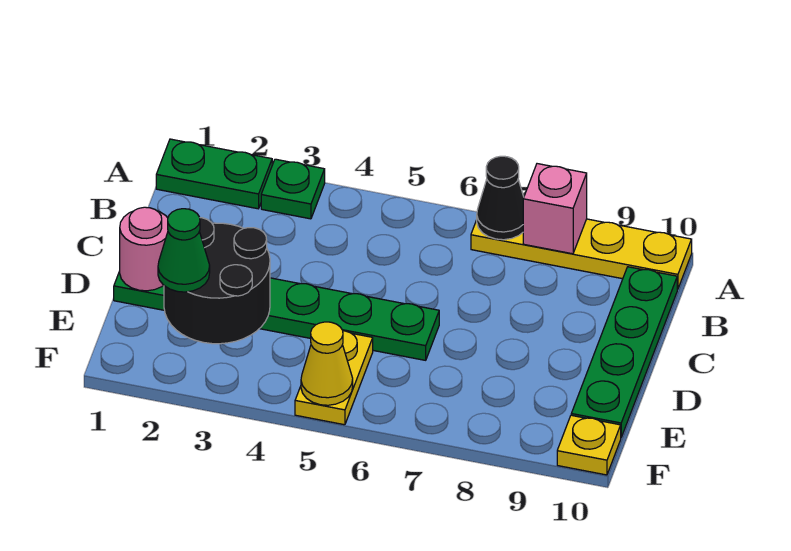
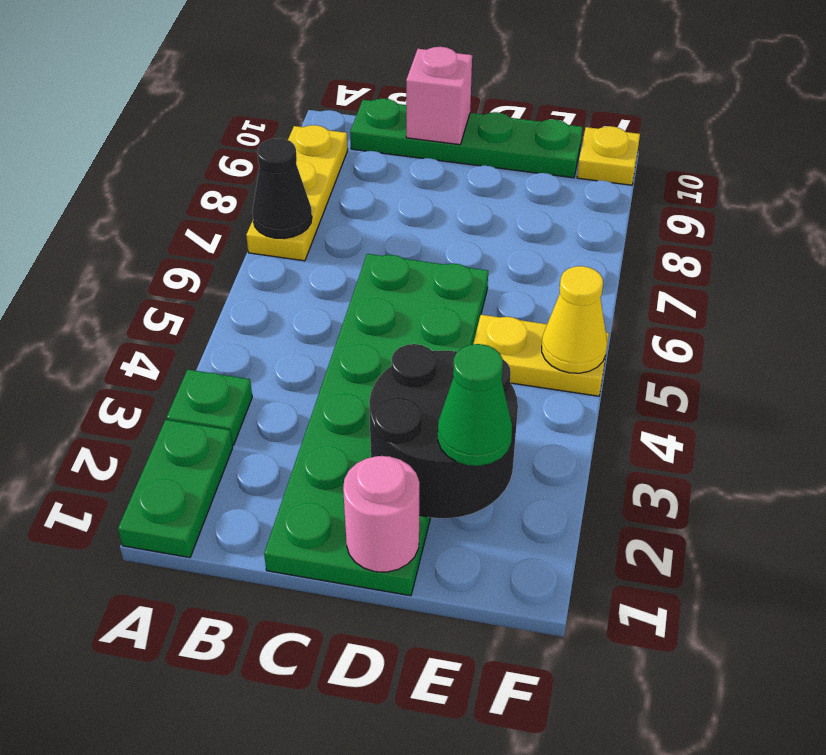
yellow 1x4 plate [471,219,692,289] -> yellow 1x3 plate [246,125,348,261]
pink 1x1 brick [523,164,587,254] -> pink 1x1 brick moved to [406,47,472,145]
green 1x6 plate [114,271,439,360] -> green 2x6 plate [264,254,488,596]

